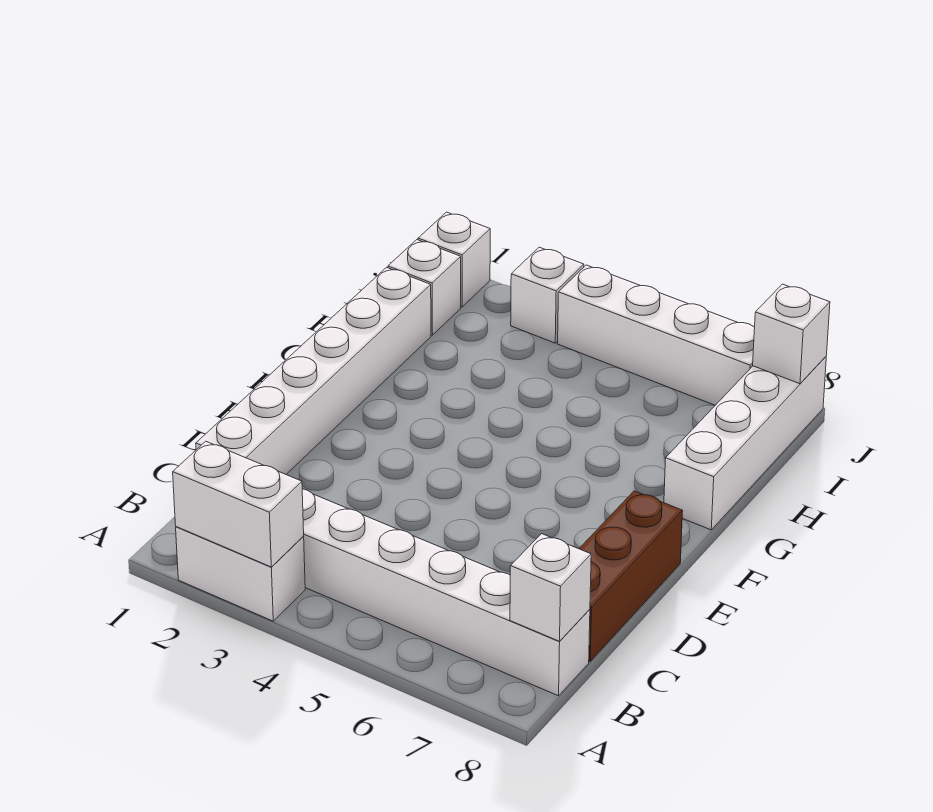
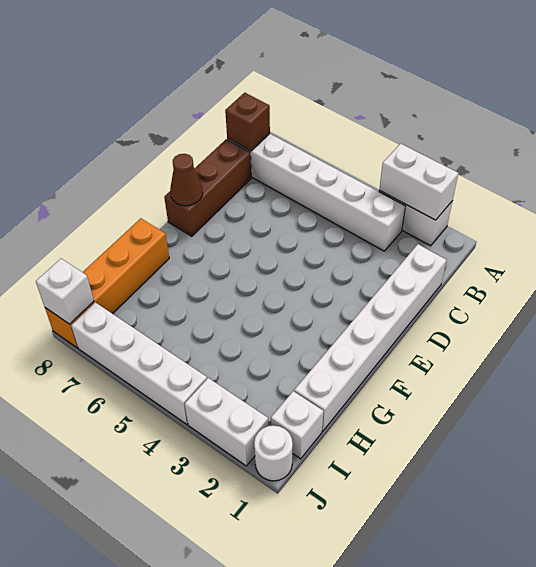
white 1x1 brick [510,534,591,641] -> brown 1x1 brick [225,93,270,151]
none -> brown 1x1 cone [170,154,203,206]
white 1x4 brick [664,357,826,530] -> orange 1x4 brick [45,218,169,348]
white 1x1 brick [418,212,490,307] -> white 1x1 round brick [254,426,293,481]
white 1x1 brick [511,247,584,343] -> white 1x2 brick [185,378,268,466]

